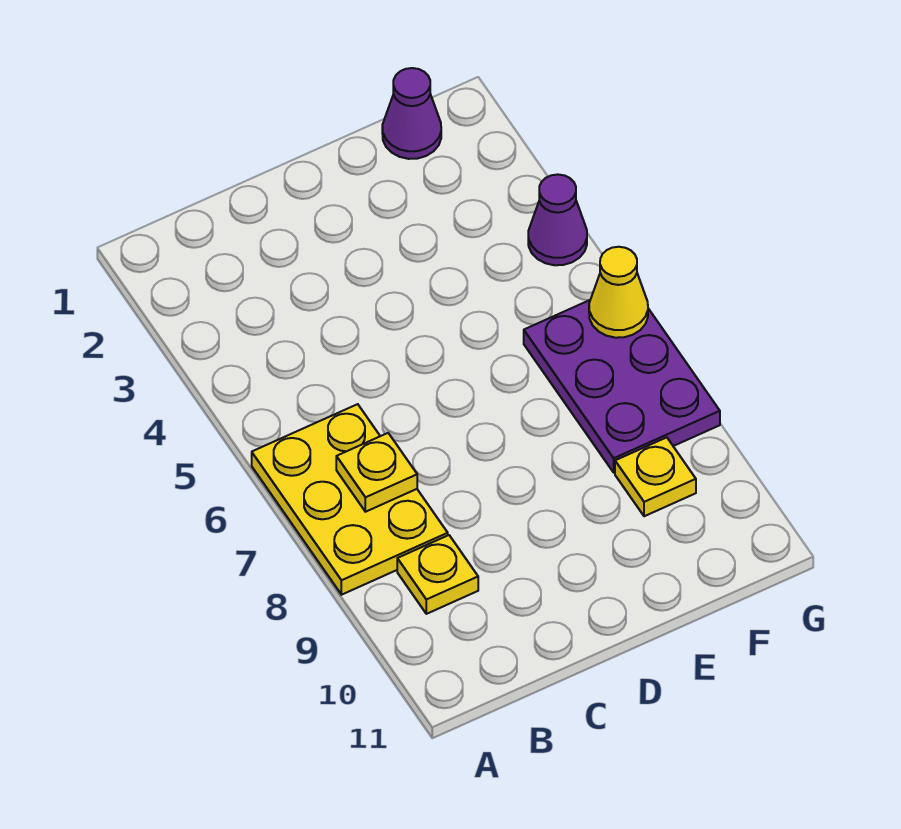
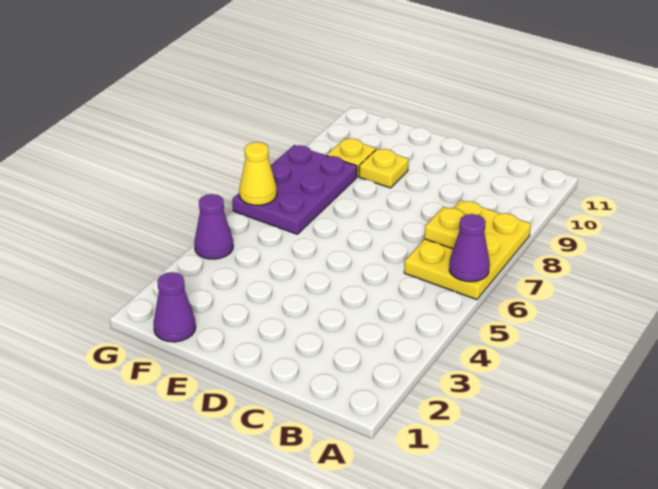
none -> purple 1x1 cone [449,214,490,282]
yellow 1x1 plate [397,535,478,614] -> yellow 1x1 plate moved to [359,149,408,188]

